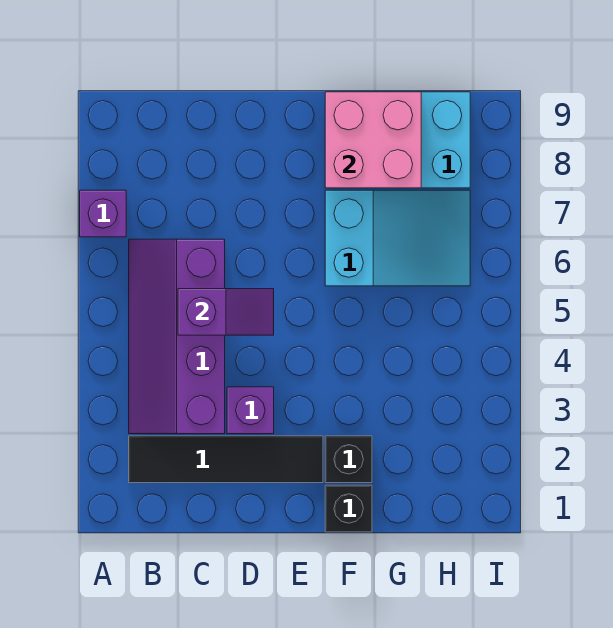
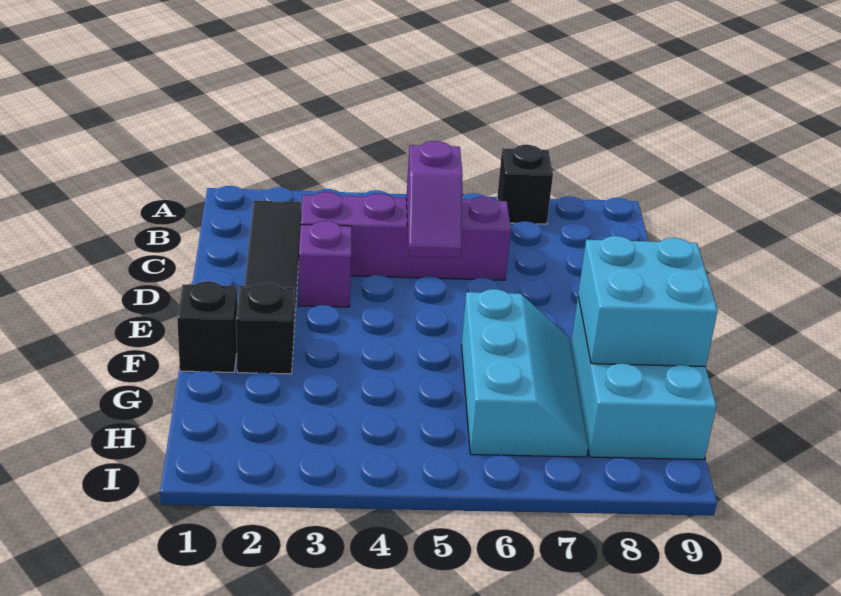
purple 1x1 brick [80,190,126,237] -> black 1x1 brick [497,145,553,224]
cyan 2x3 slope [325,190,470,286] -> cyan 2x3 slope turned to [462,289,588,457]
pink 2x2 brick [325,92,421,188] -> cyan 2x2 brick [578,236,718,367]

